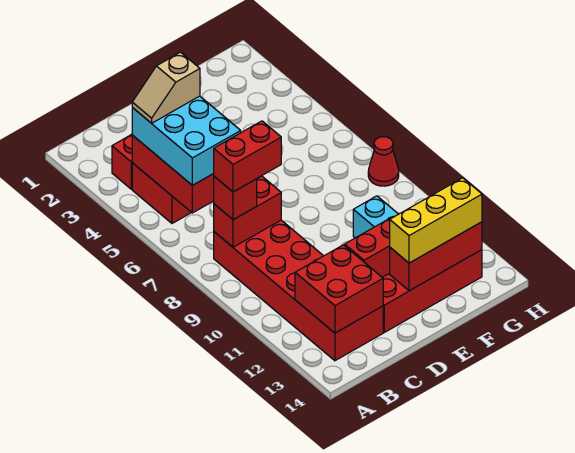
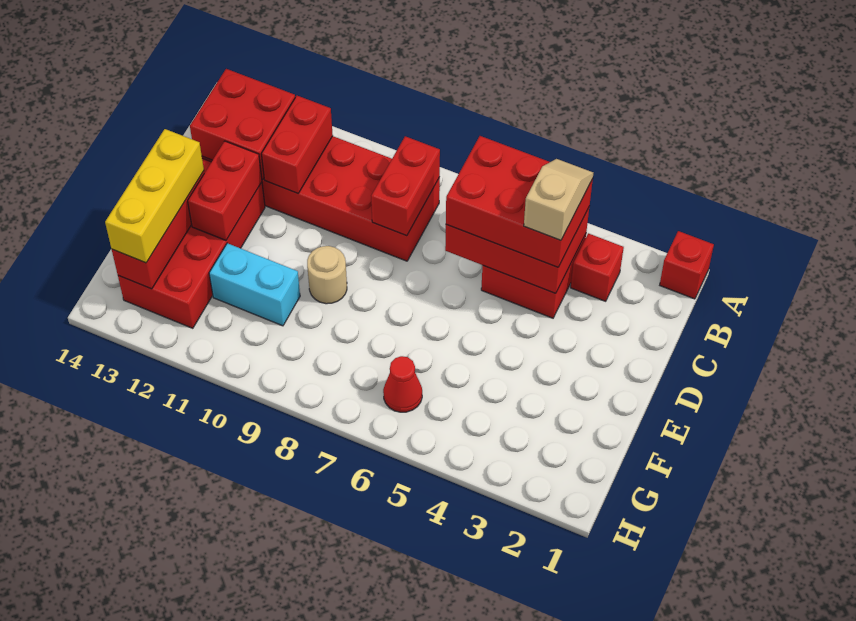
cyan 2x3 brick [132,96,241,185] -> red 2x3 brick [446,136,593,267]
red 1x1 brick [214,176,257,220] -> red 1x1 brick moved to [660,231,714,299]
red 1x2 brick [213,121,281,192] -> red 1x2 brick moved to [262,96,333,193]
none -> tan 1x1 round brick [307,246,347,304]
red 1x1 cone [368,137,399,186] -> red 1x1 cone moved to [383,356,422,412]

